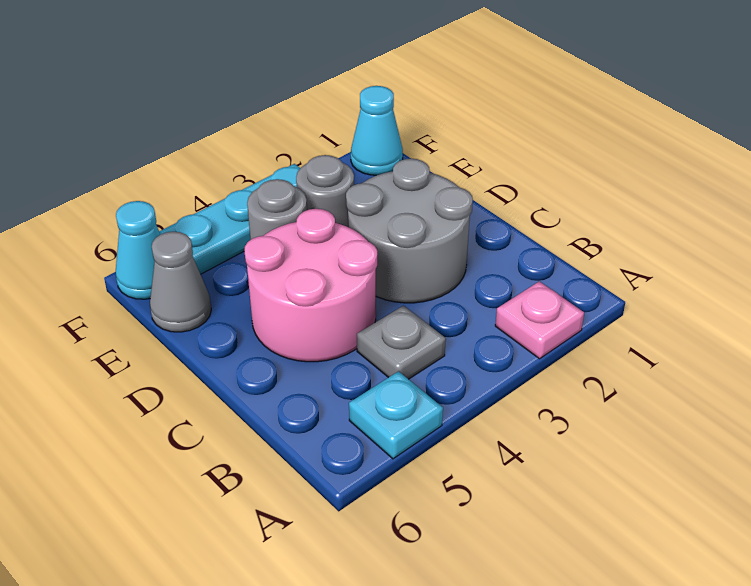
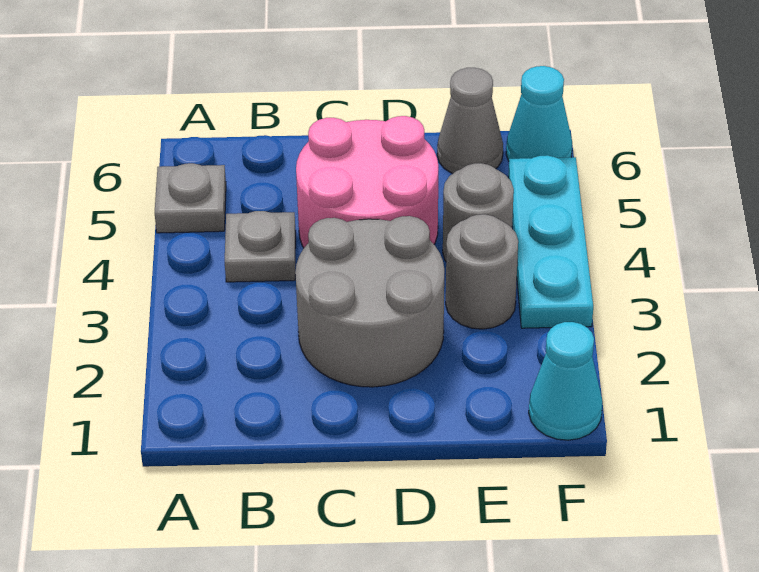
pink 1x1 plate [495,281,584,359] -> none
cyan 1x1 plate [349,371,443,459] -> grey 1x1 plate [155,163,226,233]

